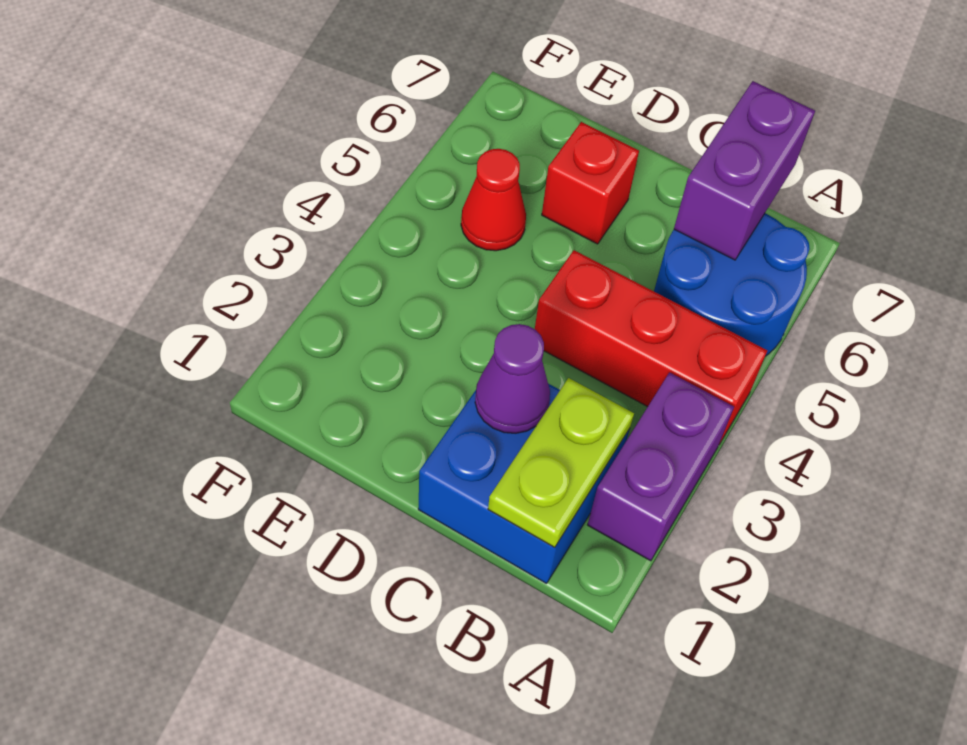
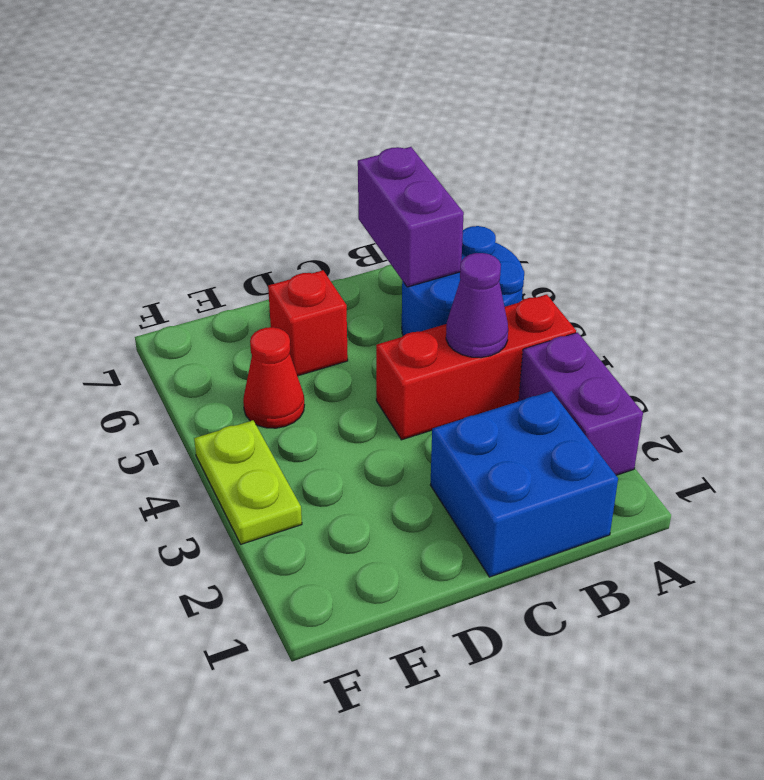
lime 1x2 plate [488,378,634,547] -> lime 1x2 plate moved to [194,420,302,544]
purple 1x1 cone [475,324,550,433] -> purple 1x1 cone moved to [446,253,508,358]

